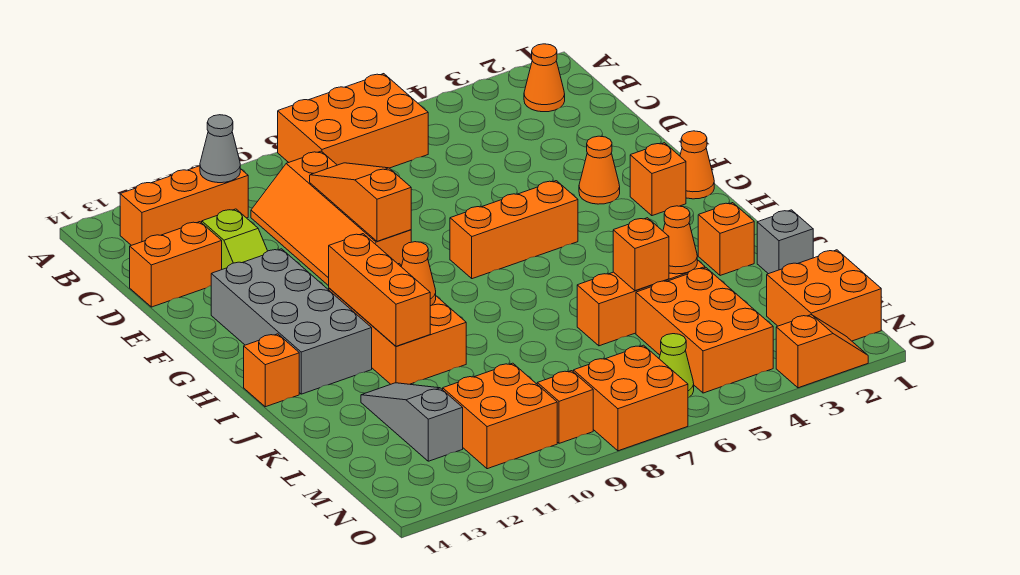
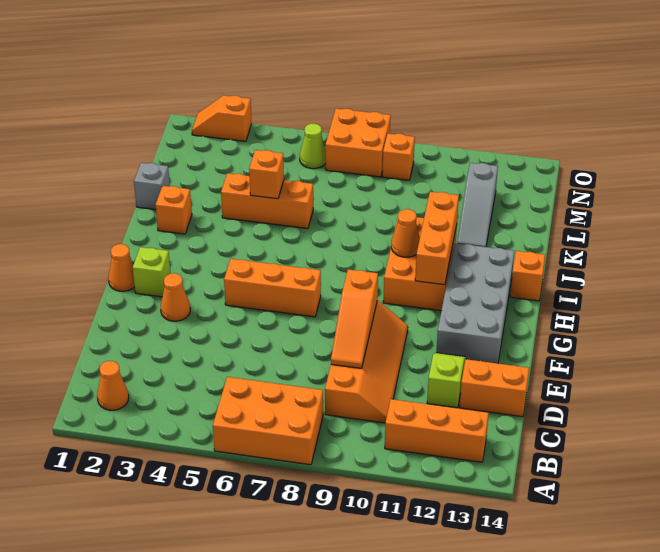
grey 1x1 cone [200,115,240,183] -> none
orange 1x1 brick [630,143,686,216] -> lime 1x1 brick [133,247,171,297]
orange 1x1 cone [663,206,697,274] -> none
orange 2x3 brick [636,268,773,393] -> none
orange 2x2 brick [767,250,881,341] -> none
orange 2x2 brick [443,363,557,469] -> none

